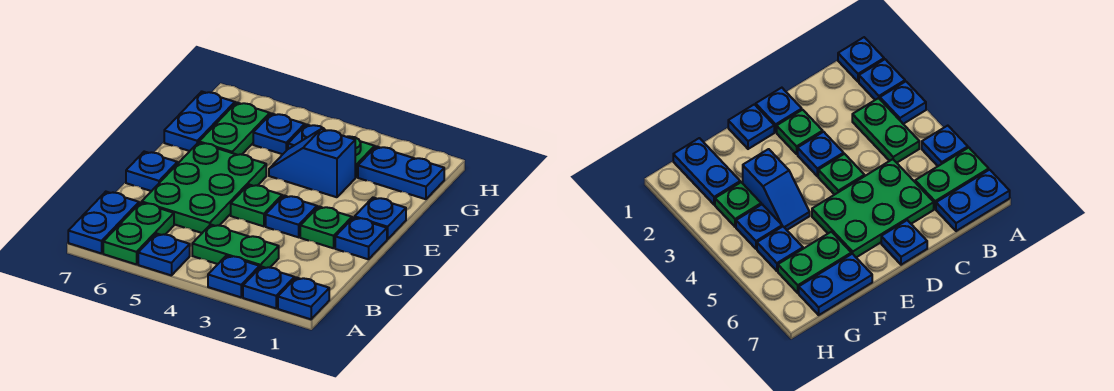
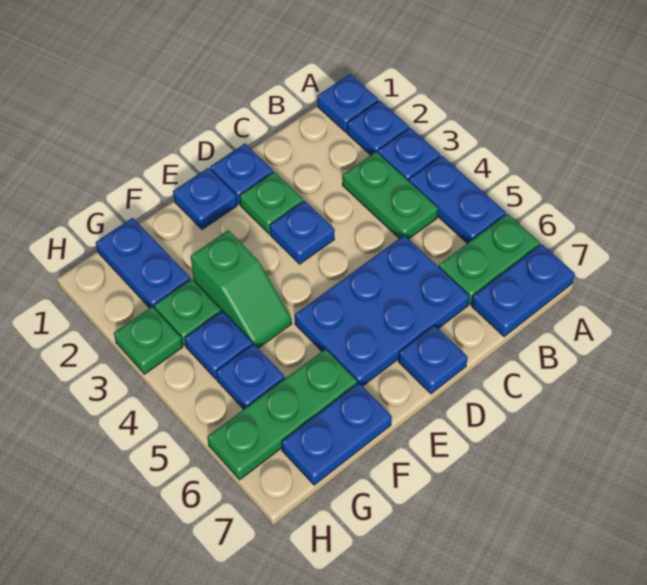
blue 1x1 plate [138,234,190,276] -> blue 1x2 plate [409,156,506,243]
green 2x3 plate [142,142,266,233] -> blue 2x3 plate [295,235,469,386]
green 1x1 plate [231,185,282,226] -> green 1x1 plate moved to [114,307,183,374]
blue 1x2 slope [269,129,355,197] -> green 1x2 slope [191,230,292,348]
green 1x2 plate [199,102,270,155] -> green 1x3 plate [207,349,357,480]

